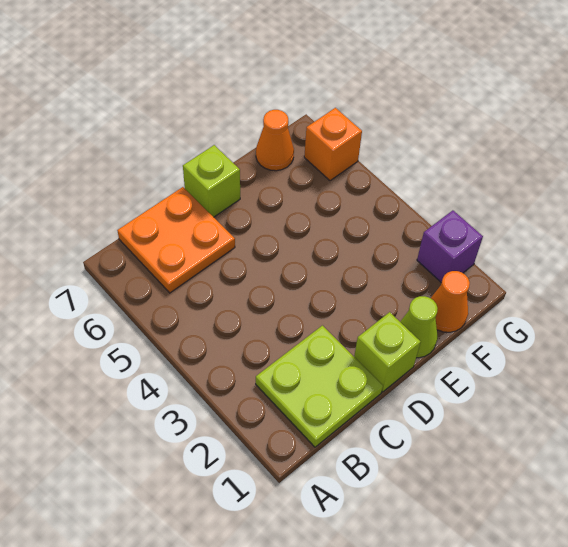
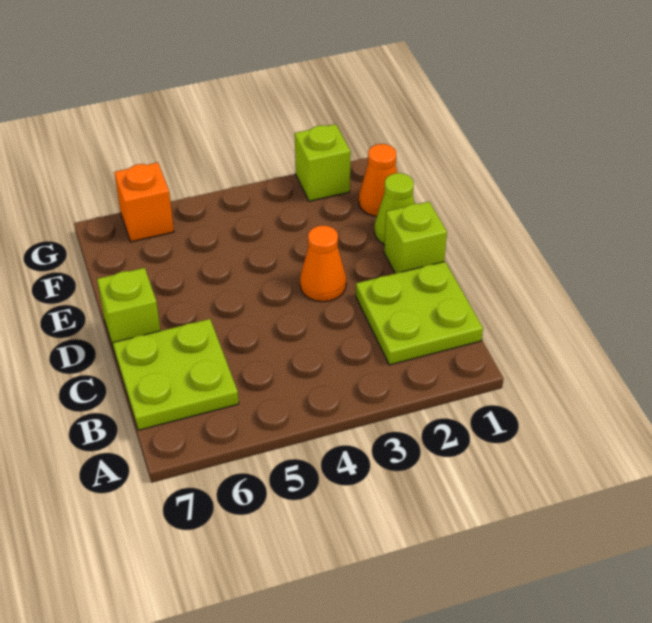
orange 2x2 plate [117,187,235,293] -> lime 2x2 plate [113,319,239,430]
orange 1x1 cone [256,110,294,171] -> orange 1x1 cone moved to [300,225,346,302]
purple 1x1 brick [417,210,483,283] -> lime 1x1 brick [295,124,351,201]

